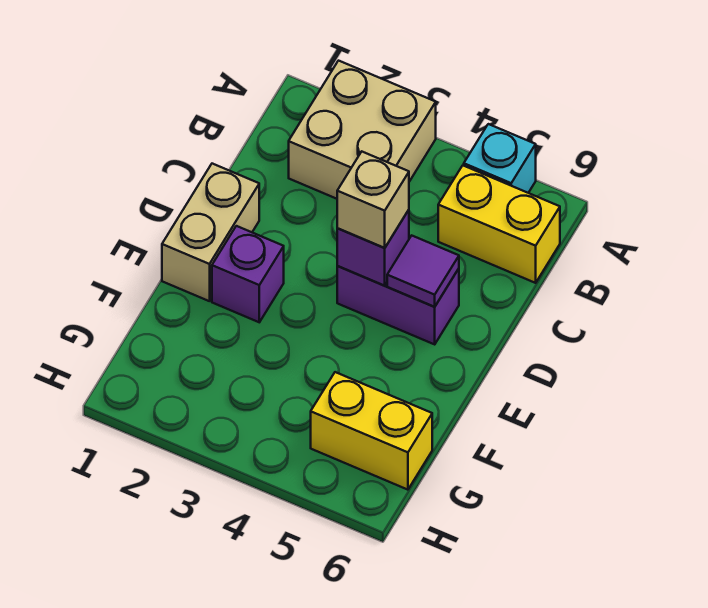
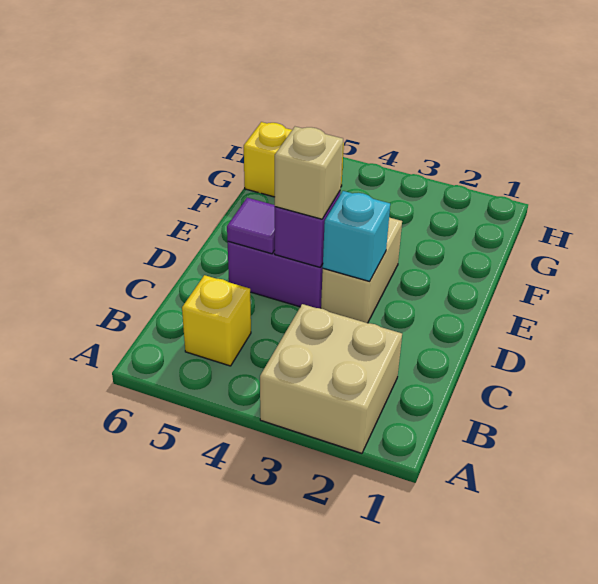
cyan 1x1 brick [464,124,536,193] -> cyan 1x1 brick moved to [323,191,390,281]
yellow 1x2 brick [438,165,560,283] -> yellow 1x1 brick [182,275,251,366]
tan 1x2 brick [162,164,259,301] -> tan 1x2 brick moved to [321,217,402,323]
purple 1x1 brick [212,226,284,322] -> none

